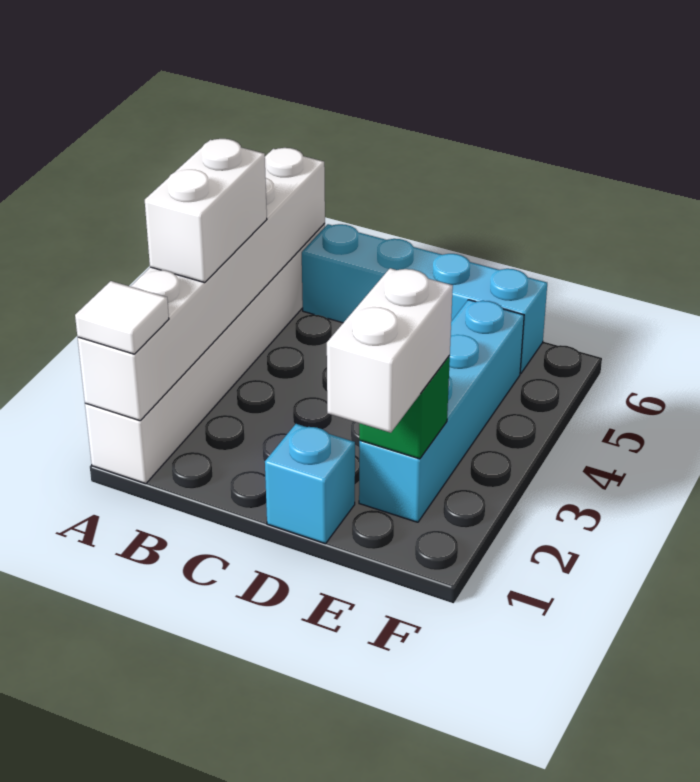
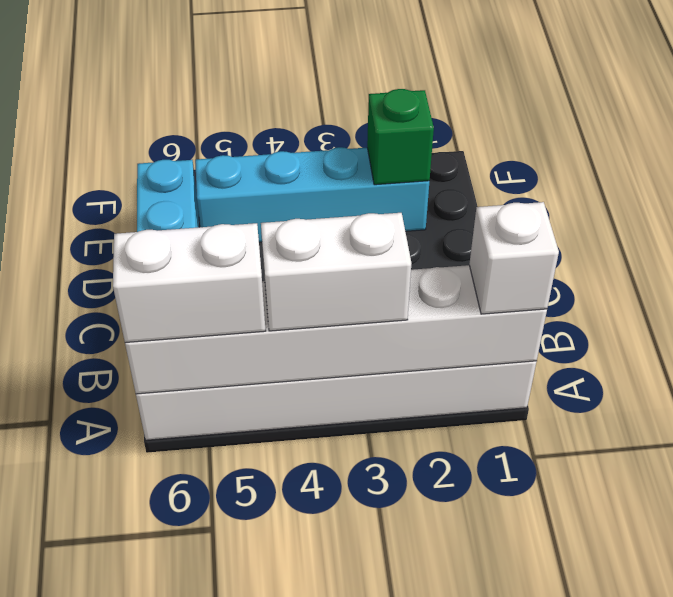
white 1x1 tile [75,281,169,354] -> white 1x1 brick [469,202,559,314]
cyan 1x1 brick [265,424,355,544] -> none
white 1x2 brick [327,268,453,433] -> white 1x2 brick moved to [113,223,266,343]

